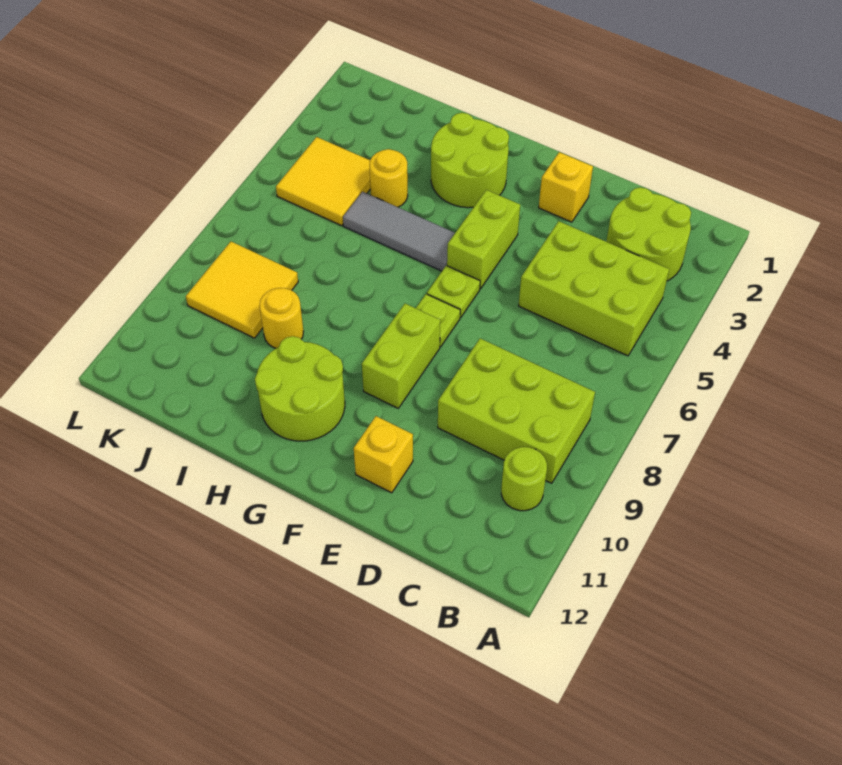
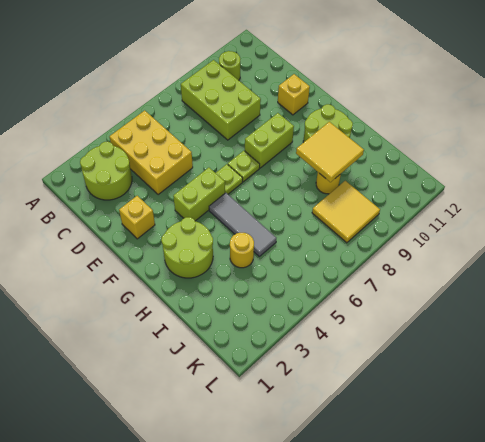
lime 2x3 brick [519,221,669,356] -> yellow 2x3 brick [110,110,193,195]
yellow 2x2 tile [276,137,370,226] -> yellow 2x2 tile moved to [296,122,364,182]

